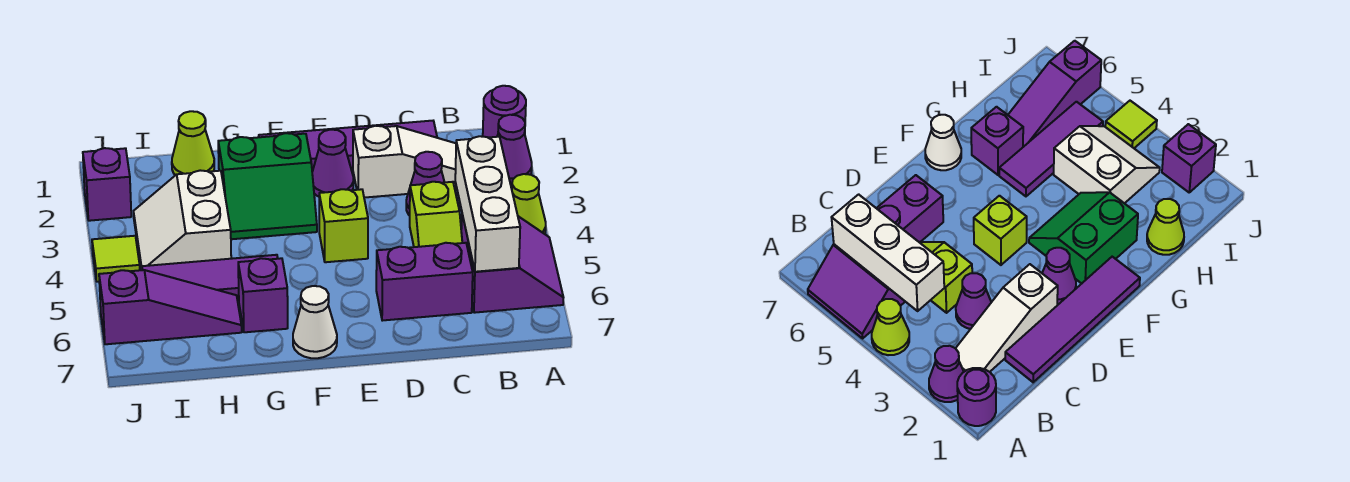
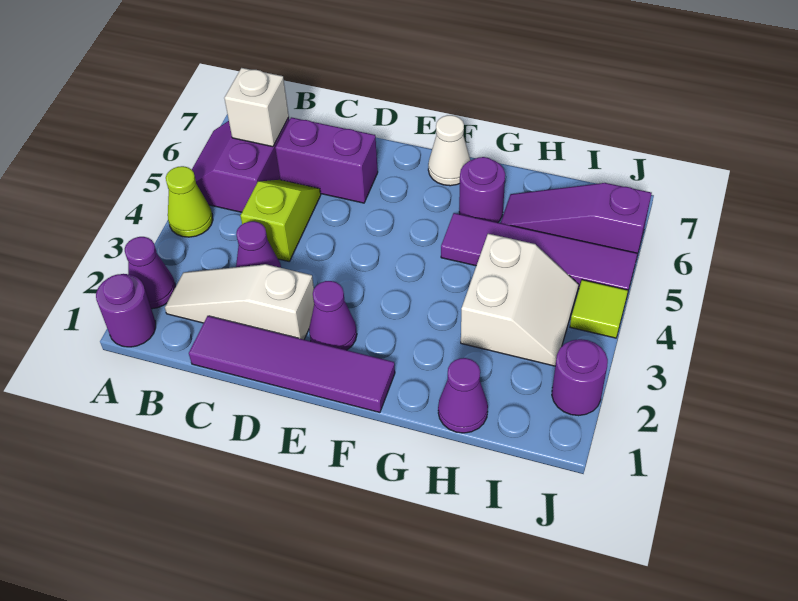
white 1x3 brick [455,136,520,272] -> white 1x1 brick [224,68,289,147]
lime 1x1 brick [319,189,368,262] -> none
green 2x2 slope [218,133,317,239] -> none
purple 1x3 tile [142,255,278,301] -> purple 1x4 tile [441,213,637,295]
purple 1x1 brick [238,258,288,332] -> purple 1x1 round brick [459,157,505,223]
lime 1x1 cone [172,111,214,175] -> purple 1x1 cone [438,358,488,433]
purple 1x1 brick [83,148,131,221] -> purple 1x1 round brick [552,339,608,416]

